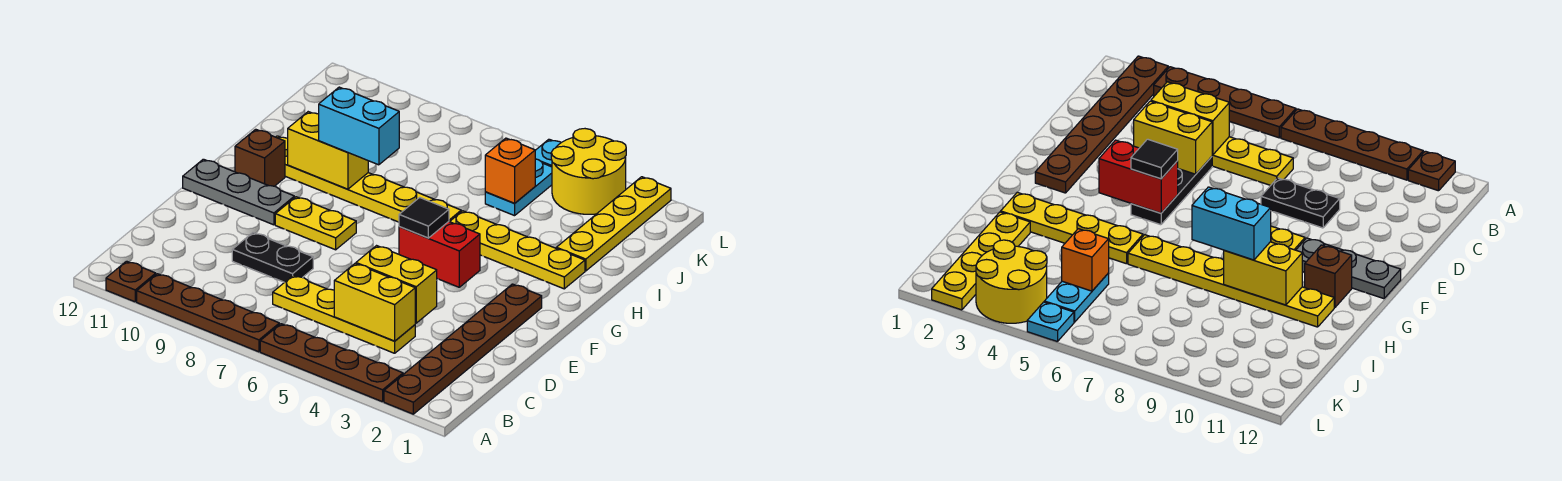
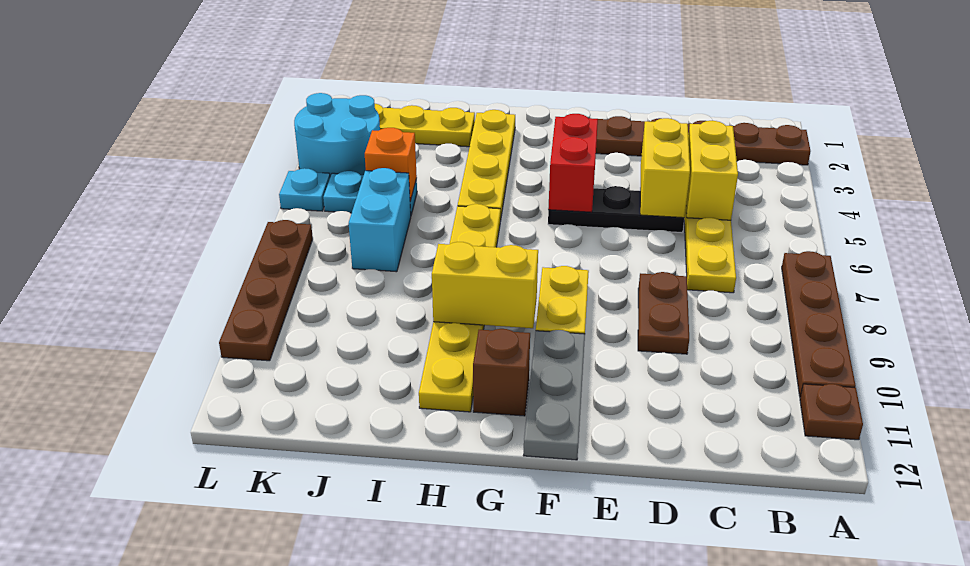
brown 1x4 plate [260,324,403,402] -> brown 1x4 plate moved to [219,220,313,361]
black 1x2 plate [232,233,313,282] -> brown 1x2 plate [638,272,689,354]
black 1x1 tile [399,197,449,238] -> none
cyan 1x2 brick [319,87,399,165] -> cyan 1x2 brick moved to [349,168,411,272]
yellow 1x2 brick [288,112,368,189] -> yellow 1x2 brick turned to [432,242,538,328]
yellow 2x2 round brick [551,129,626,214] -> cyan 2x2 round brick [294,93,380,177]

